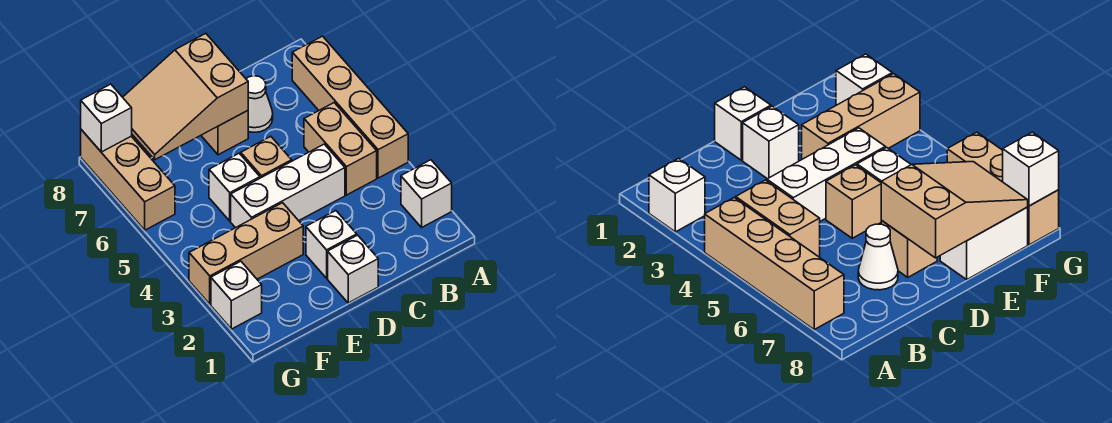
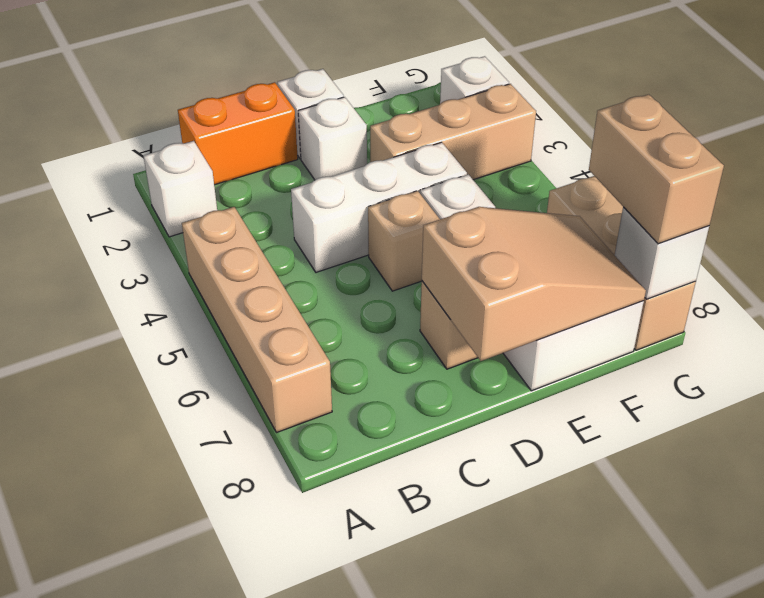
none -> orange 1x2 brick [178,82,298,185]
tan 1x2 brick [304,103,377,195] -> tan 1x2 brick moved to [589,94,724,244]
white 1x1 cone [246,76,273,132] -> none

